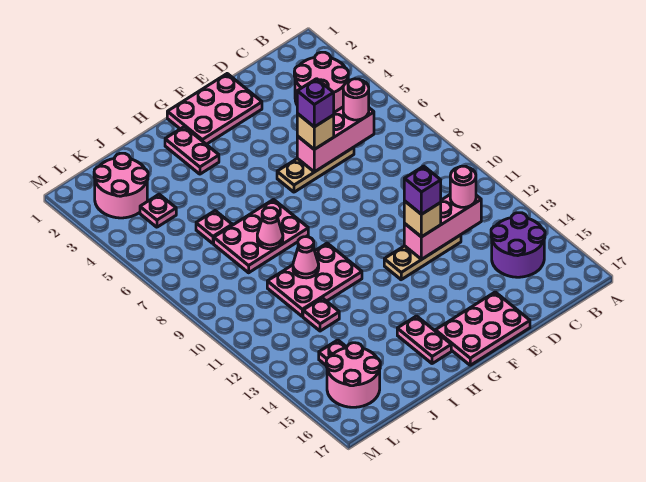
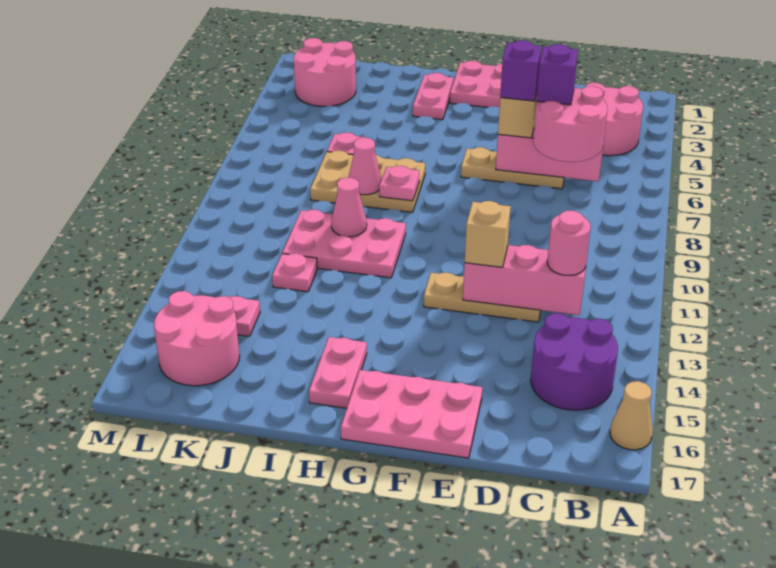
none -> tan 1x1 cone [610,381,653,450]
pink 1x1 round brick [343,79,369,120] -> pink 2x2 round brick [533,86,607,162]
purple 1x1 brick [404,166,441,214] -> purple 1x1 brick moved to [536,44,578,105]
pink 2x3 plate [214,200,308,273] -> tan 2x3 plate [310,151,425,212]
pink 1x1 plate [140,194,176,227] -> pink 1x1 plate moved to [379,166,419,201]

